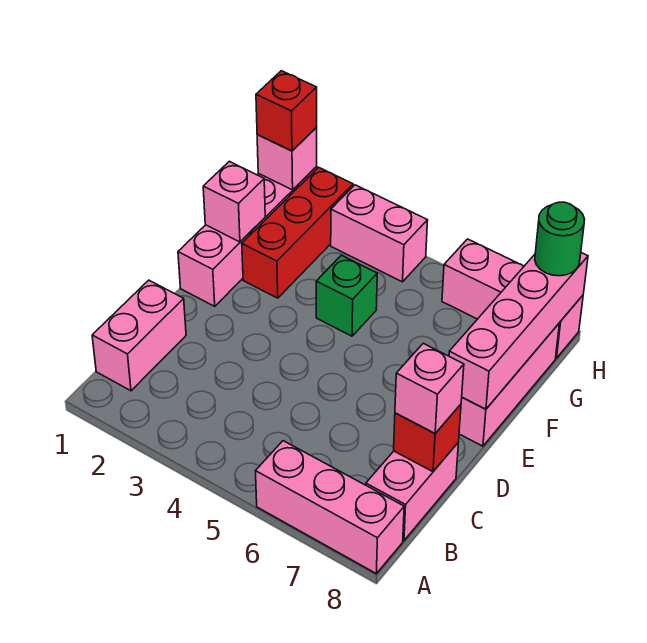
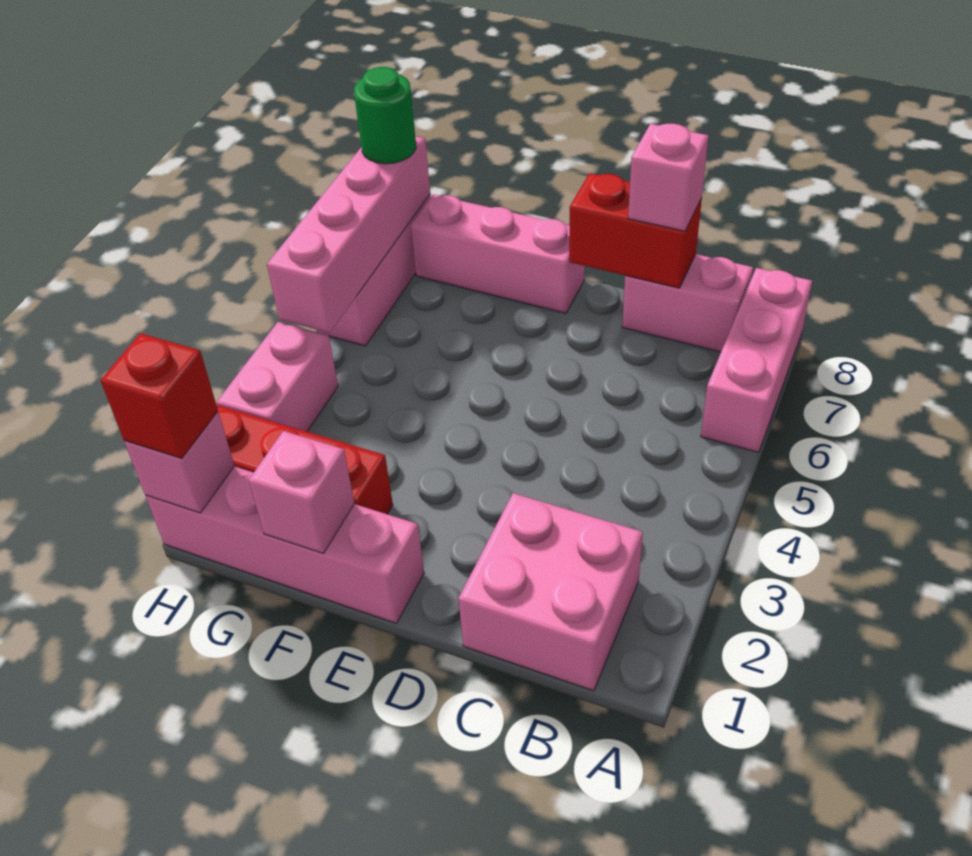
pink 1x2 brick [92,280,186,391] -> pink 2x2 brick [458,493,643,691]
red 1x1 brick [394,404,461,472] -> red 1x2 brick [569,173,702,288]
pink 1x4 brick [449,253,588,409] -> pink 1x4 brick turned to [267,136,430,333]
green 1x1 brick [316,255,377,336] -> none

